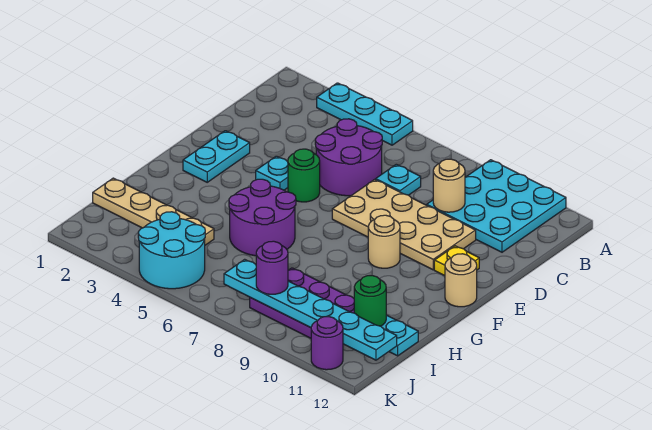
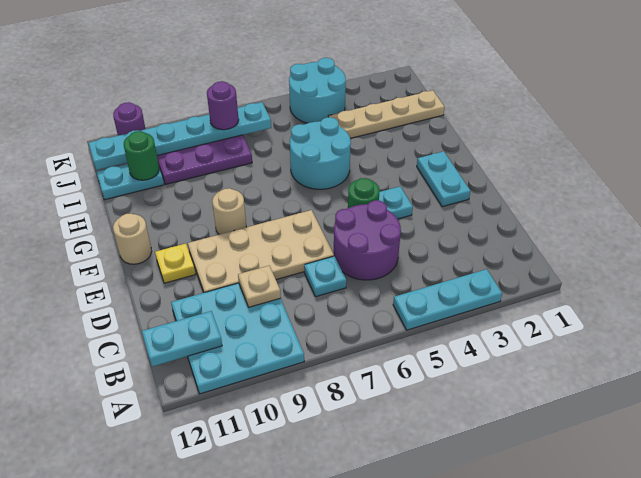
none -> cyan 1x2 plate [142,311,222,367]
tan 1x1 round brick [433,159,465,212] -> tan 1x1 plate [238,265,281,307]
purple 2x2 round brick [229,179,296,256] -> cyan 2x2 round brick [290,117,351,189]

